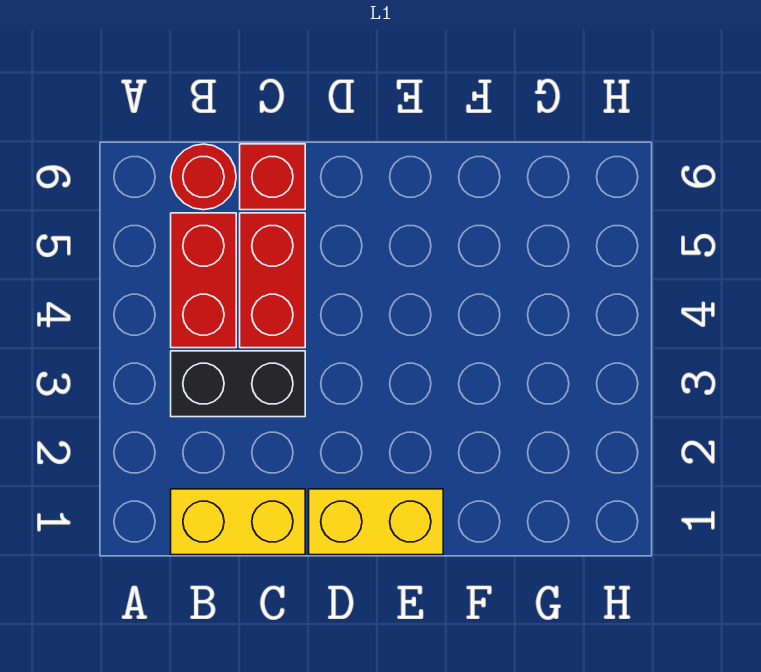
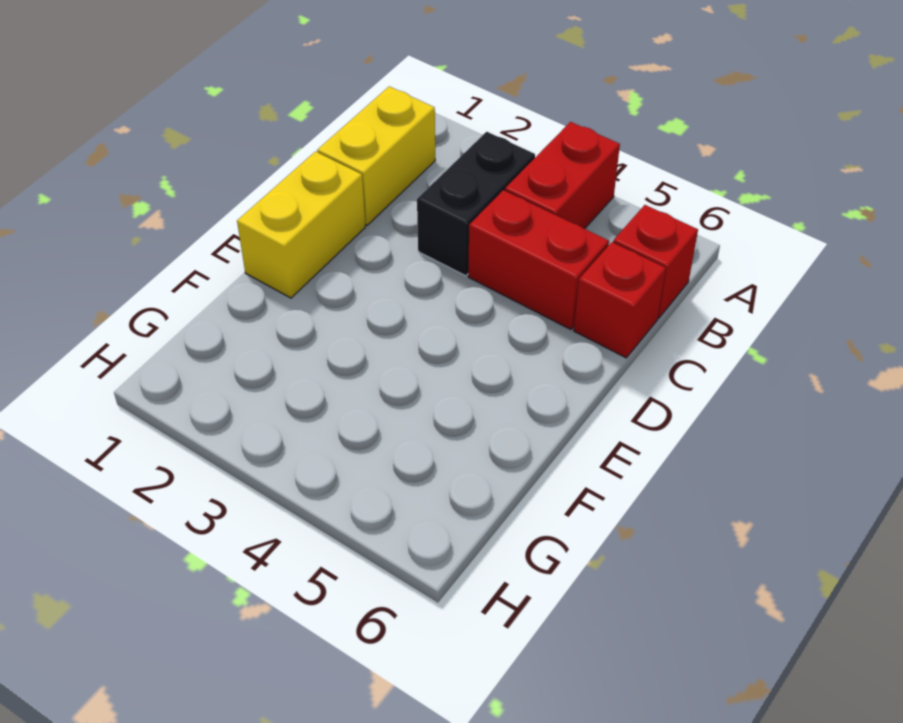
red 1x2 brick [171,213,236,348] -> red 1x2 brick turned to [505,122,620,229]
red 1x1 round brick [171,144,236,210] -> red 1x1 brick [613,205,698,318]

